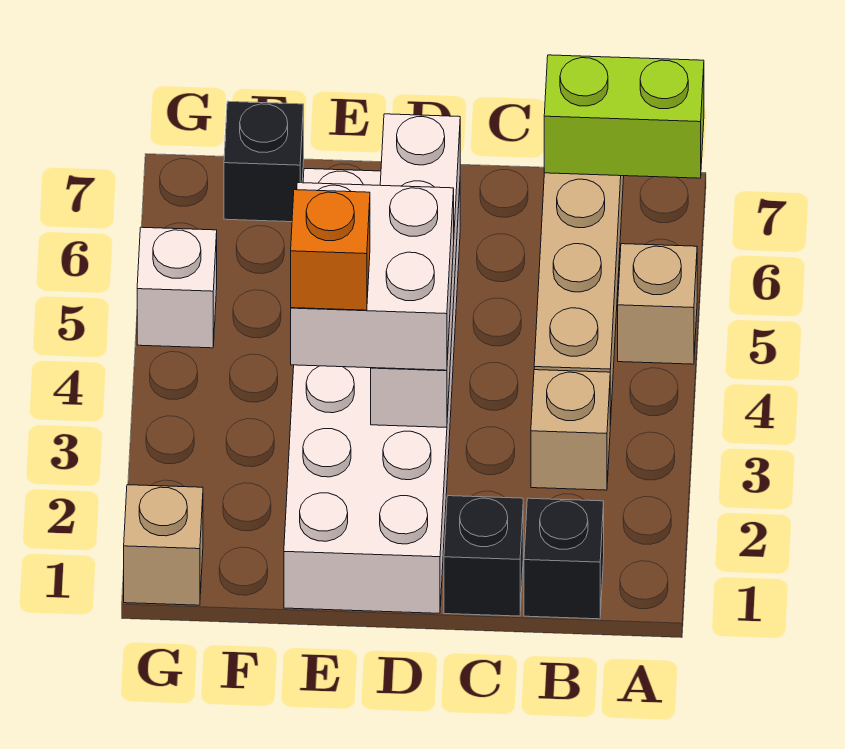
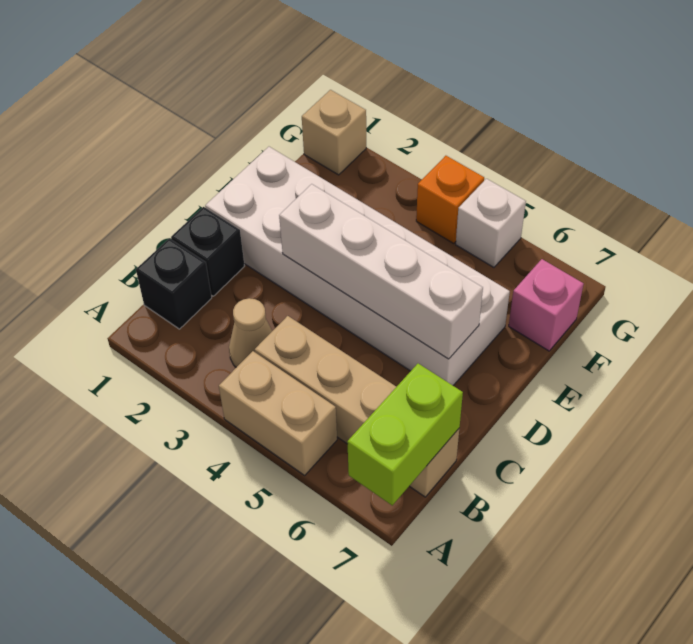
tan 1x1 brick [618,244,697,364] -> tan 1x2 brick [219,351,337,475]
tan 1x1 brick [531,370,610,490] -> tan 1x1 cone [229,298,272,367]
white 2x2 brick [291,183,454,370] -> none
orange 1x1 brick [291,190,370,310] -> orange 1x1 brick moved to [416,156,484,243]
black 1x1 brick [224,101,304,222] -> pink 1x1 brick [509,259,584,351]

